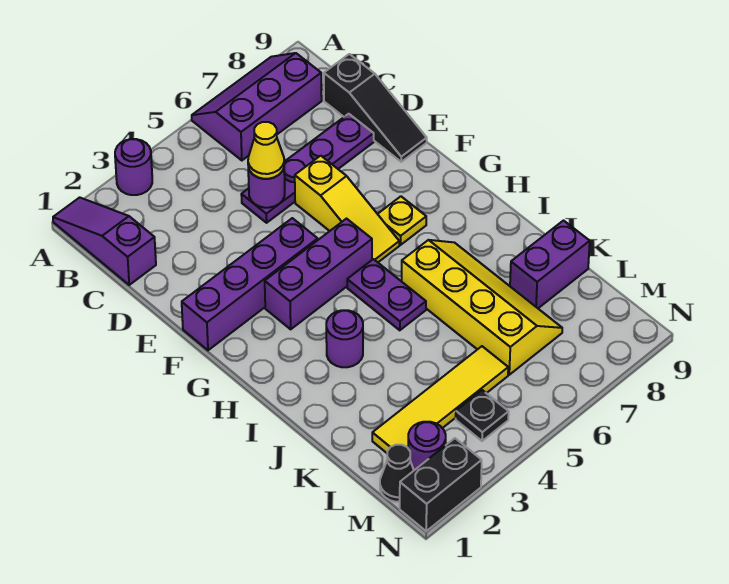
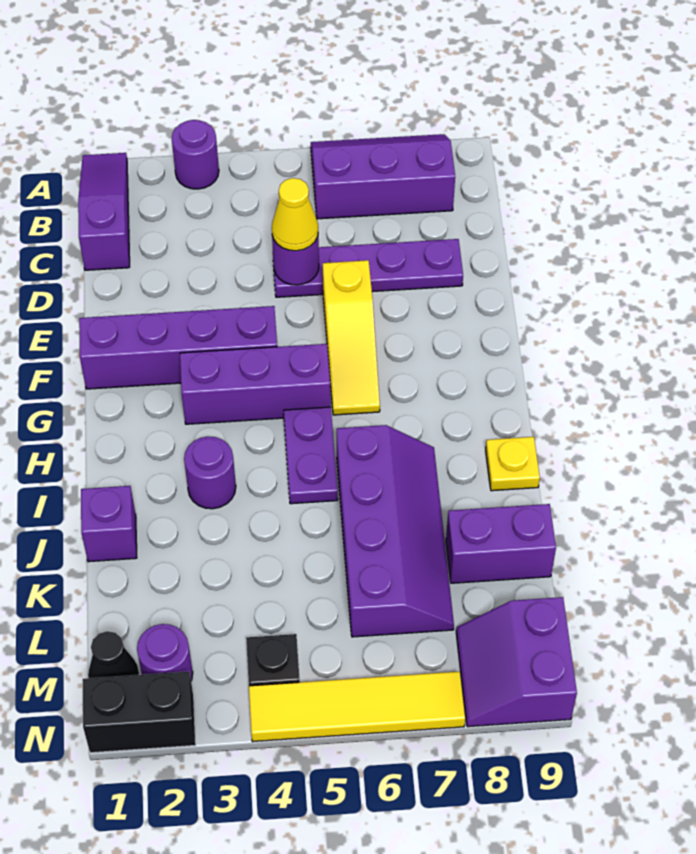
black 1x3 slope [324,54,427,162] -> none
yellow 1x1 plate [378,196,426,245] -> yellow 1x1 plate moved to [486,437,540,491]
yellow 2x4 slope [402,240,562,375] -> purple 2x4 slope [337,425,454,637]
none -> purple 1x1 brick [81,486,137,562]
yellow 1x4 tile [372,346,508,453] -> yellow 1x4 tile moved to [249,671,465,742]
none -> purple 2x2 slope [456,597,577,727]

